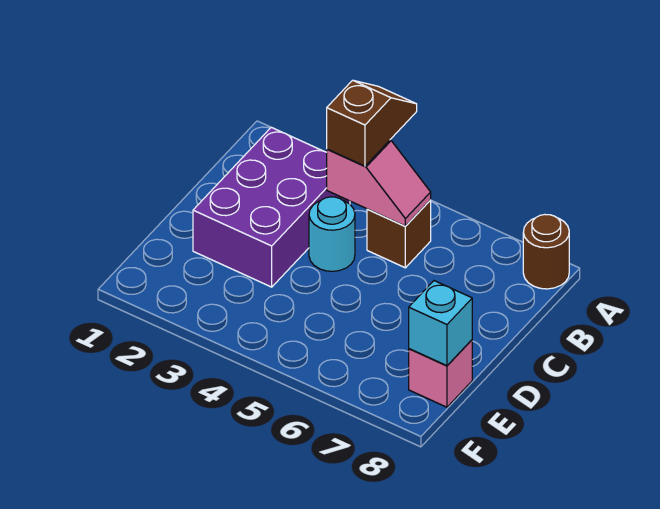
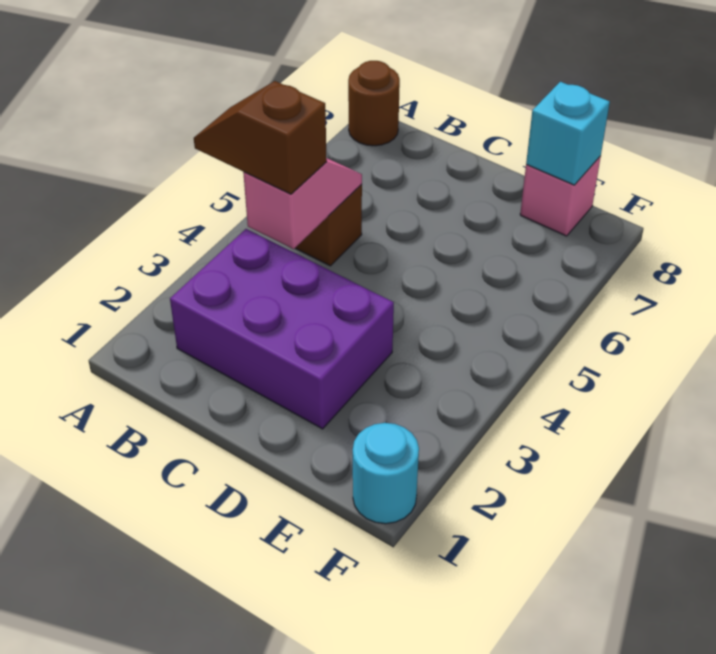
cyan 1x1 round brick [309,197,355,271] -> cyan 1x1 round brick moved to [353,423,419,524]

